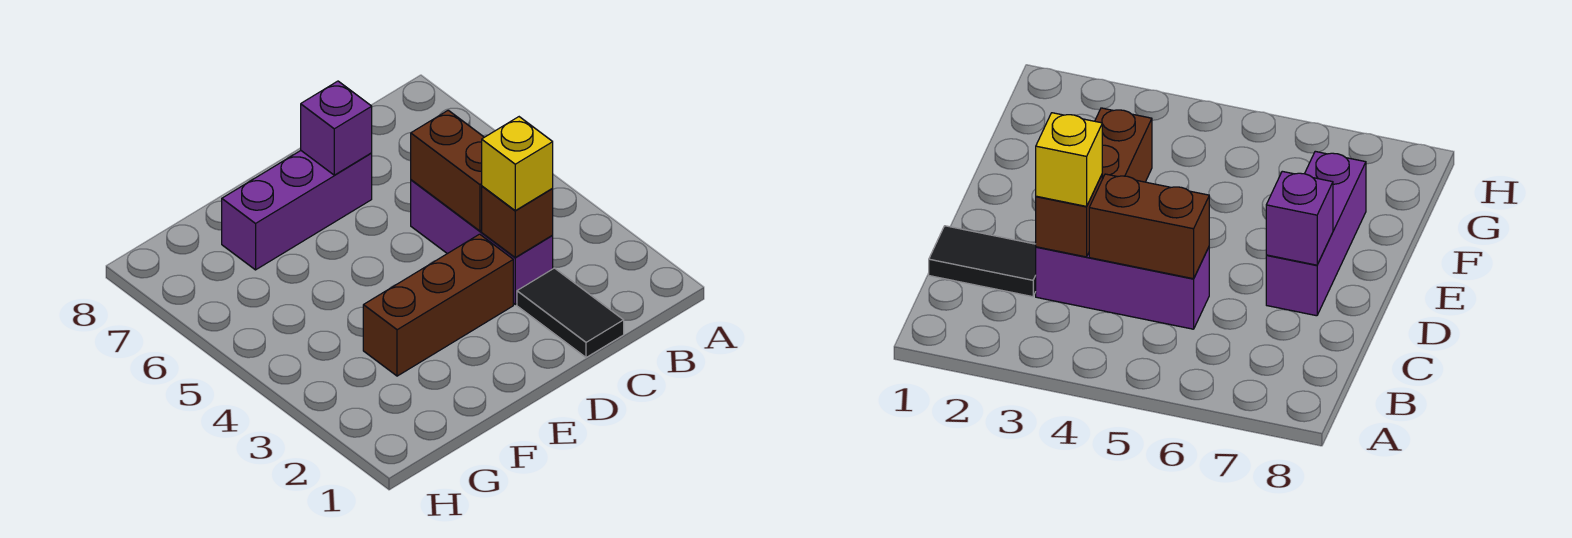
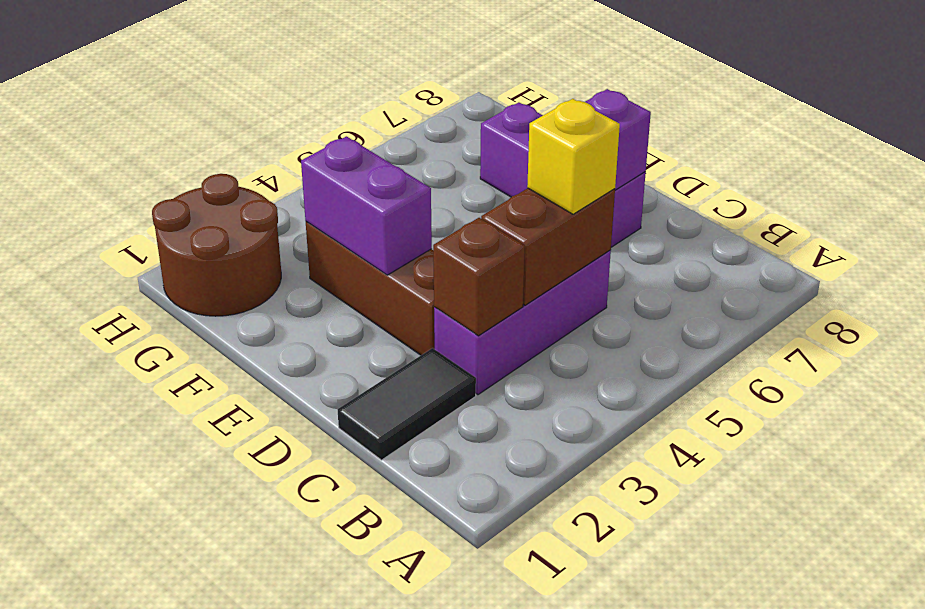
yellow 1x1 brick [482,117,553,210] -> yellow 1x1 brick moved to [527,99,620,214]
none -> purple 1x2 brick [301,136,432,275]
none -> brown 2x2 round brick [152,174,281,316]

